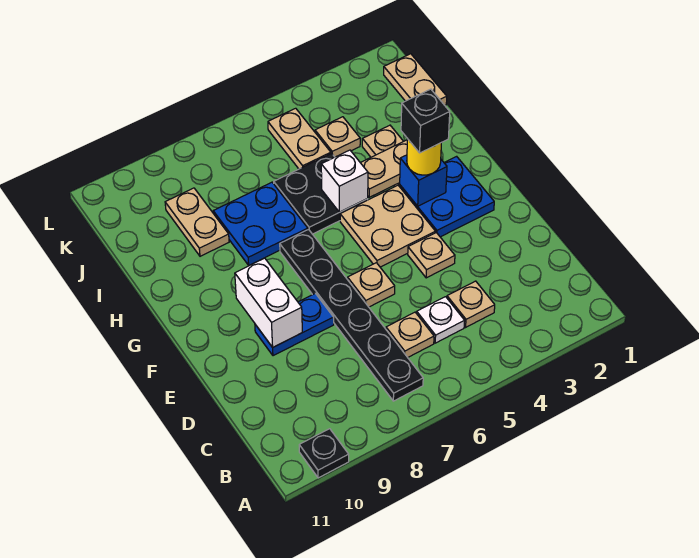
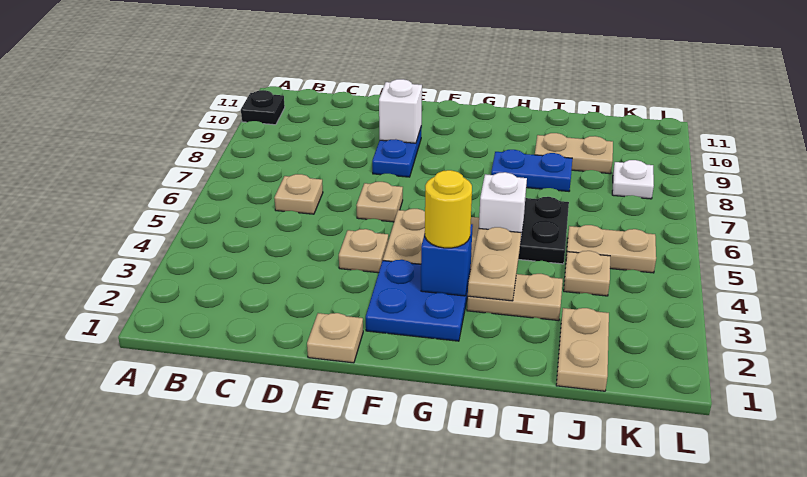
black 1x6 plate [280,230,423,401] -> none
tan 1x1 plate [447,281,495,327] -> tan 1x1 plate moved to [307,313,363,363]
white 1x1 plate [417,297,465,343] -> white 1x1 plate moved to [612,160,654,199]
white 1x2 brick [235,258,302,347] -> white 1x1 brick [379,79,422,143]
black 1x1 brick [401,89,450,153] -> none
blue 2x2 plate [213,182,308,265] -> blue 1x2 plate [491,150,572,191]
tan 1x2 plate [384,54,447,105] -> tan 1x2 plate turned to [556,308,609,391]

